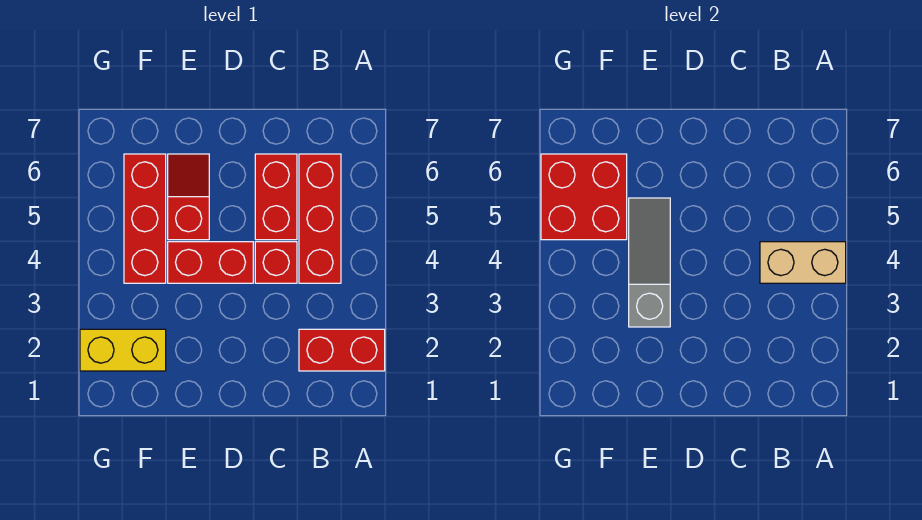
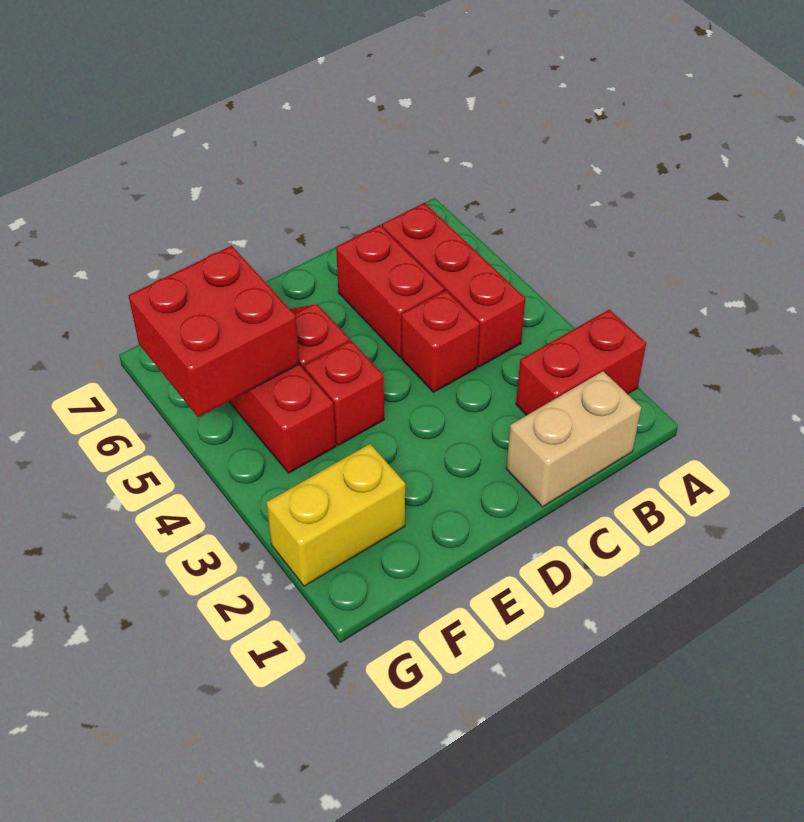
tan 1x2 brick [760,242,846,283] -> tan 1x2 brick moved to [506,371,641,507]
red 1x2 brick [168,242,253,283] -> red 1x1 brick [304,340,384,445]
grey 1x3 slope [629,198,670,327] -> none

